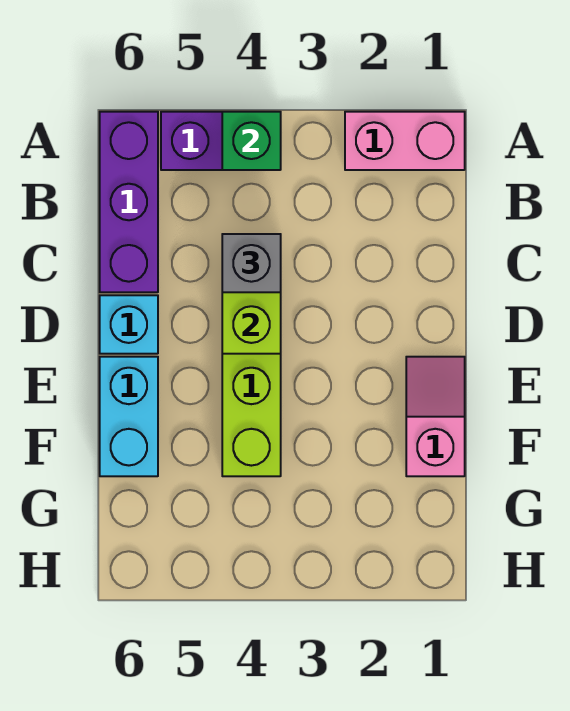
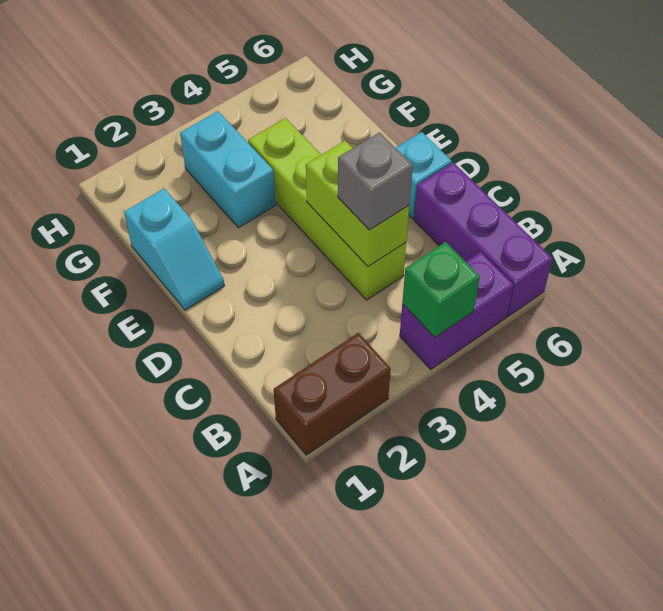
pink 1x2 brick [345,112,465,170] -> brown 1x2 brick [274,333,391,455]
pink 1x2 slope [406,357,465,476] -> cyan 1x2 slope [124,189,224,310]
cyan 1x2 brick [100,357,158,476] -> cyan 1x2 brick moved to [180,111,276,228]

